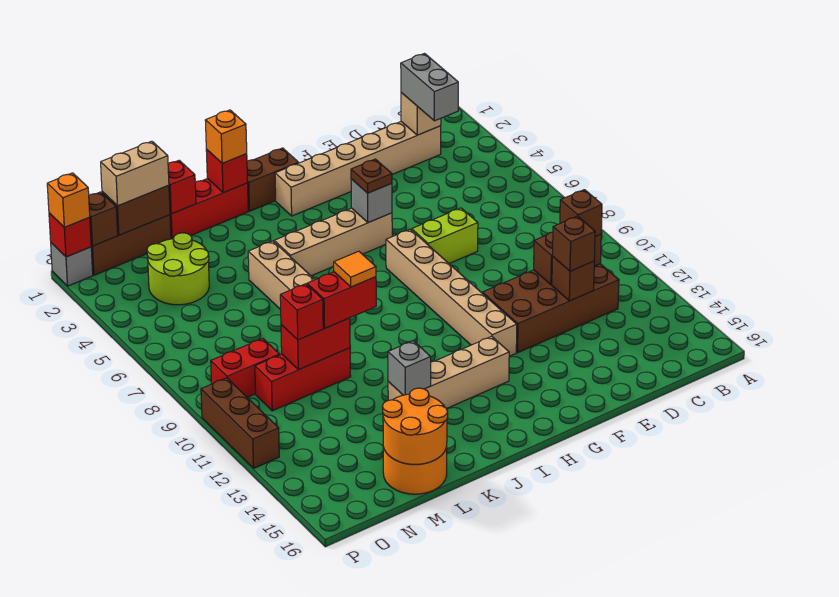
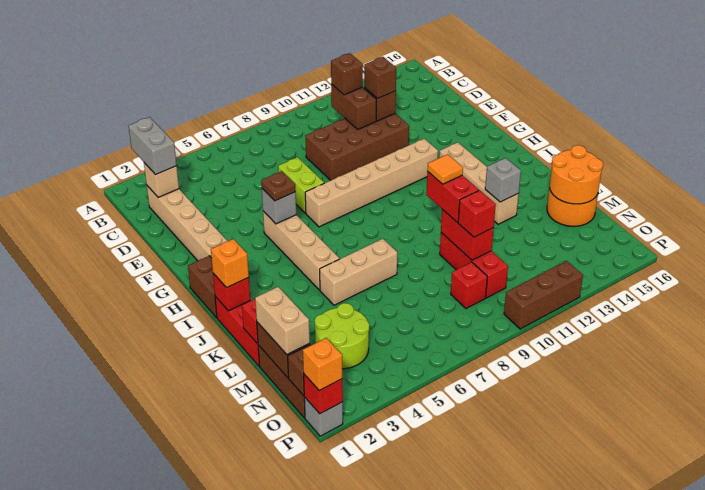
grey 1x2 brick [401,54,458,121] -> grey 1x2 brick turned to [129,117,177,175]
brown 2x4 brick [483,264,619,352] -> brown 2x4 brick turned to [306,114,409,180]
red 1x2 brick [211,339,280,397] -> red 1x1 brick [451,262,487,309]

